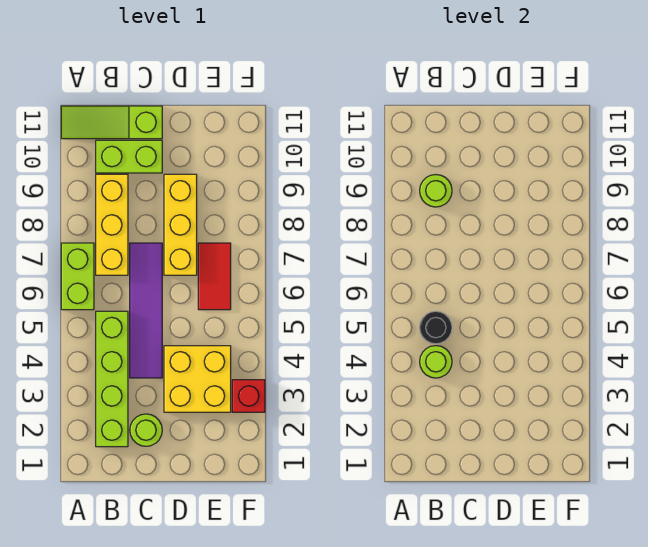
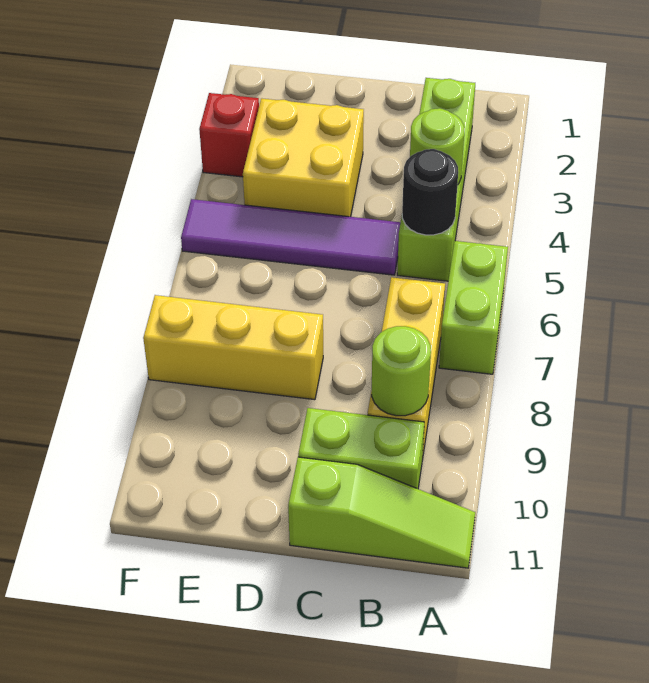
lime 1x1 round brick [130,414,162,446] -> none
purple 1x4 tile [130,243,162,378] -> purple 1x4 tile turned to [181,199,401,275]
yellow 1x3 brick [164,174,197,275] -> yellow 1x3 brick turned to [143,295,323,400]
red 1x2 tile [198,243,231,310] -> none

